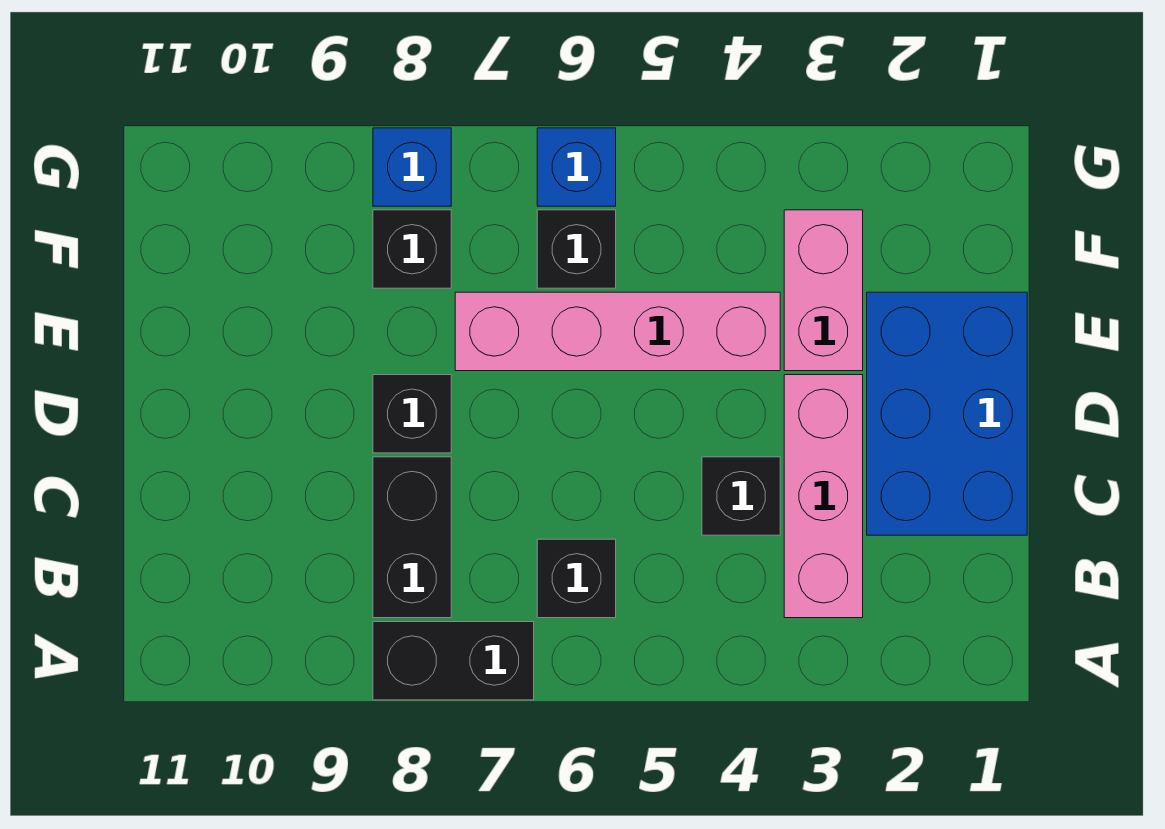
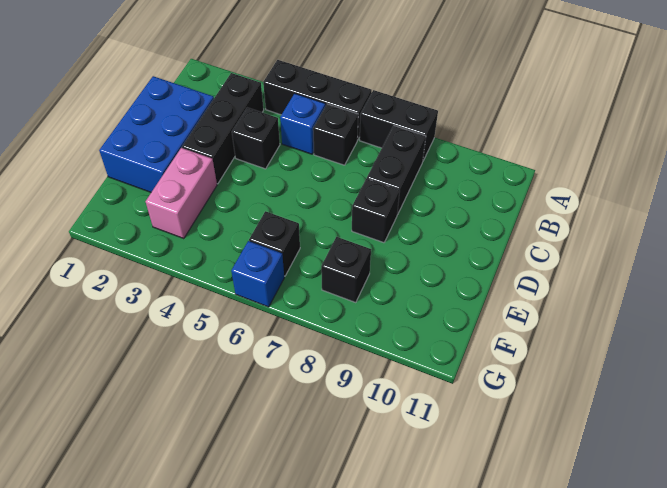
none -> black 1x3 brick [263,60,372,140]
pink 1x3 brick [784,375,863,618] -> black 1x3 brick [182,73,264,184]
pink 1x4 brick [455,292,780,371] -> none
blue 1x1 brick [373,128,451,206] -> blue 1x1 brick moved to [280,94,325,154]

